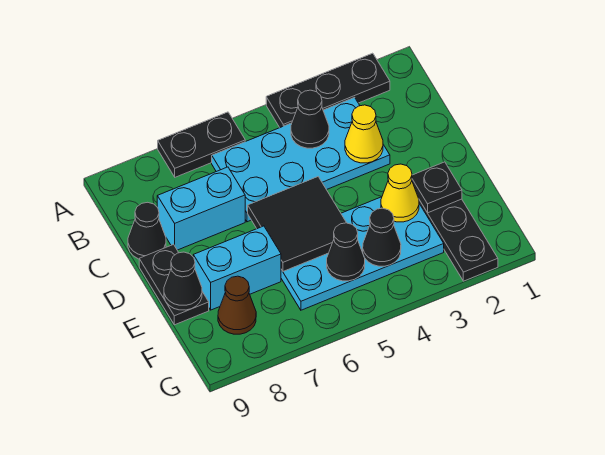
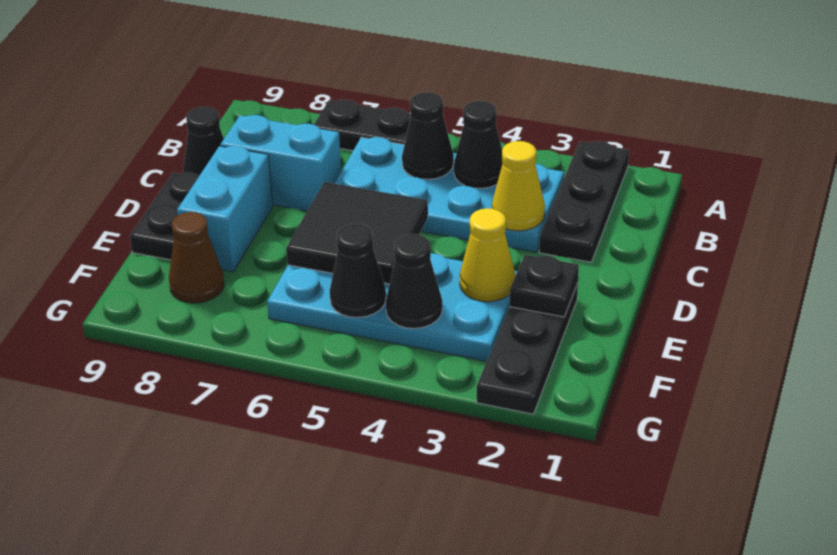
black 1x3 plate [266,53,390,127] -> black 1x3 plate turned to [539,141,629,262]
cyan 1x2 brick [193,226,281,310] -> cyan 1x2 brick turned to [177,146,273,272]
black 1x1 cone [164,252,202,310] -> black 1x1 cone moved to [402,92,454,179]

